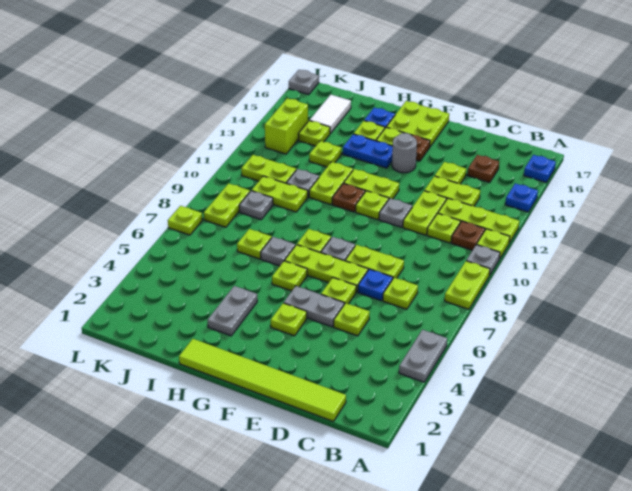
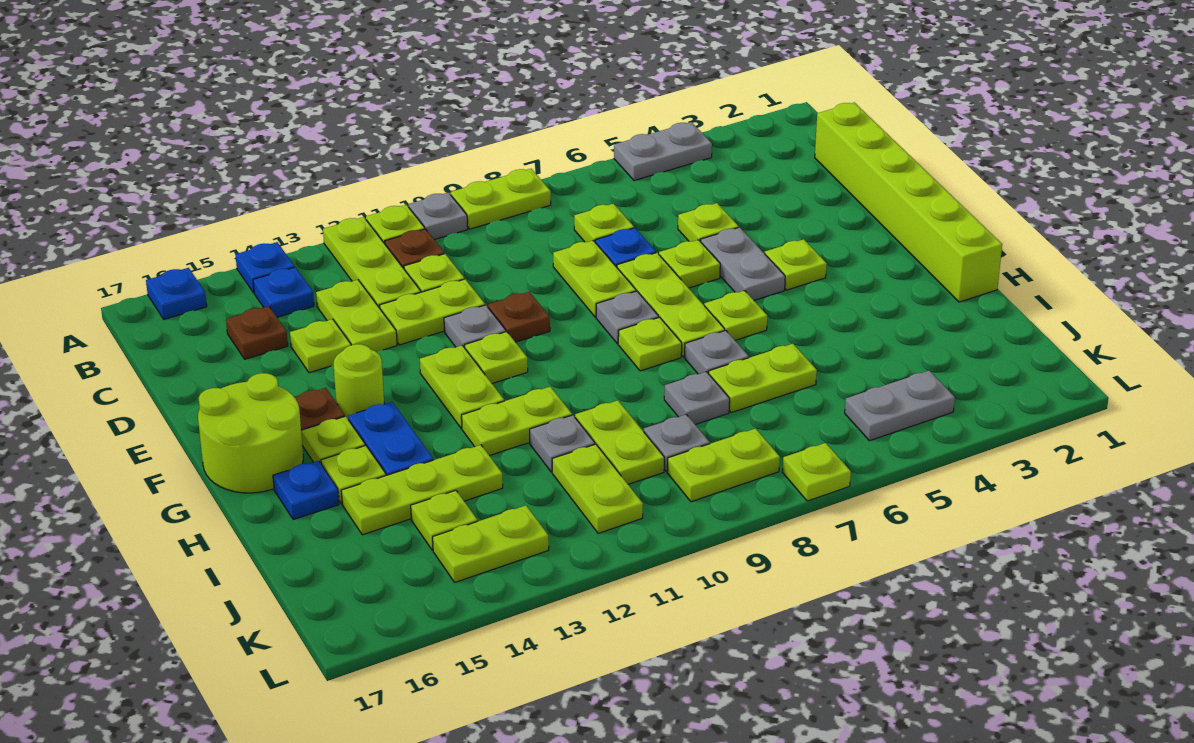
none -> blue 1x1 plate [253,267,314,317]
lime 1x6 tile [179,339,346,421] -> lime 1x6 brick [815,102,1002,302]
grey 1x1 round brick [392,133,417,173] -> lime 1x1 round brick [334,344,384,419]
lime 2x2 plate [387,101,449,147] -> lime 2x2 round brick [198,373,303,493]
brown 1x1 plate [332,183,365,212] -> brown 1x1 plate moved to [488,292,550,342]
grey 1x2 plate [208,286,257,336] -> grey 1x2 plate moved to [845,371,955,441]
lime 1x1 plate [237,229,272,259] -> lime 1x2 plate [709,344,817,412]
lime 1x1 plate [309,141,341,167] -> lime 1x3 plate [341,445,503,535]
white 1x2 tile [310,95,351,133] -> none
lime 1x2 brick [265,98,308,154] -> lime 1x2 plate [433,506,549,582]
grey 1x1 plate [289,70,319,94] -> grey 1x1 plate moved to [664,372,730,425]

